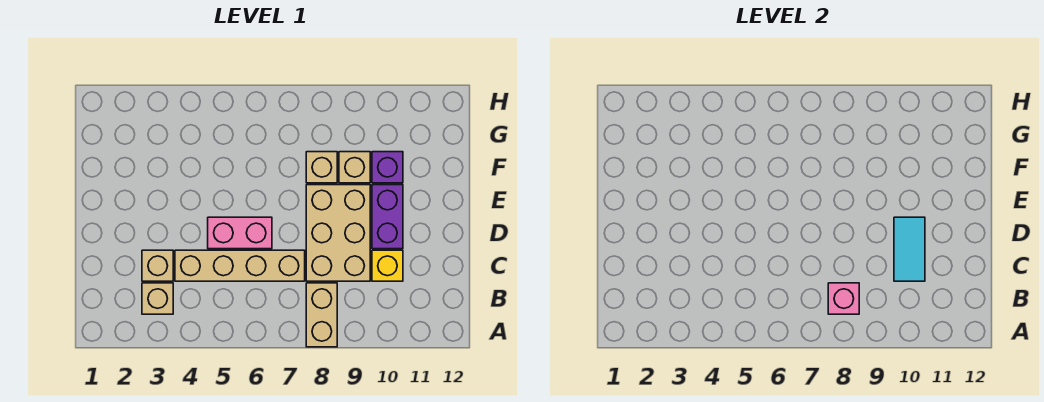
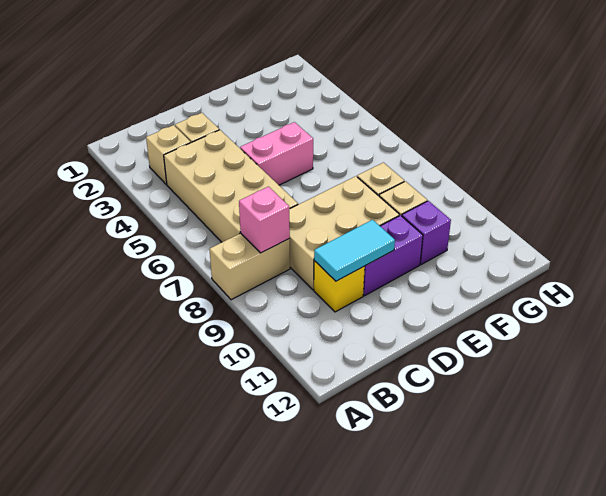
tan 1x4 brick [175,250,305,281] -> tan 2x4 brick [164,130,298,242]
pink 1x2 brick [208,217,272,249] -> pink 1x2 brick turned to [240,122,313,185]

